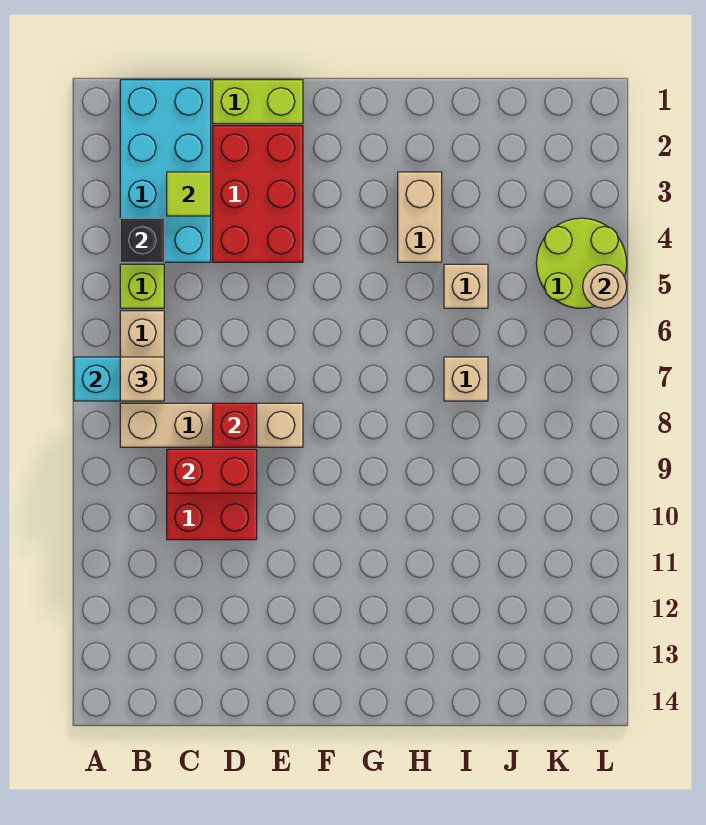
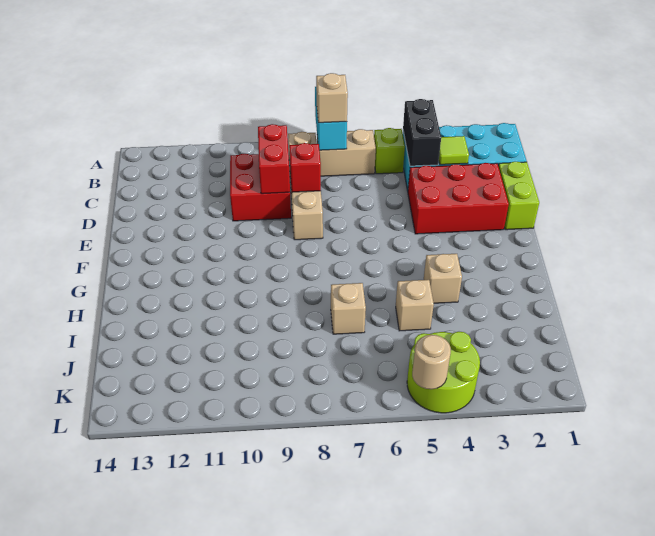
black 1x1 brick [120,218,164,262] -> black 1x2 brick [403,99,441,166]
tan 1x2 brick [398,172,442,262] -> tan 1x1 brick [424,254,462,303]

